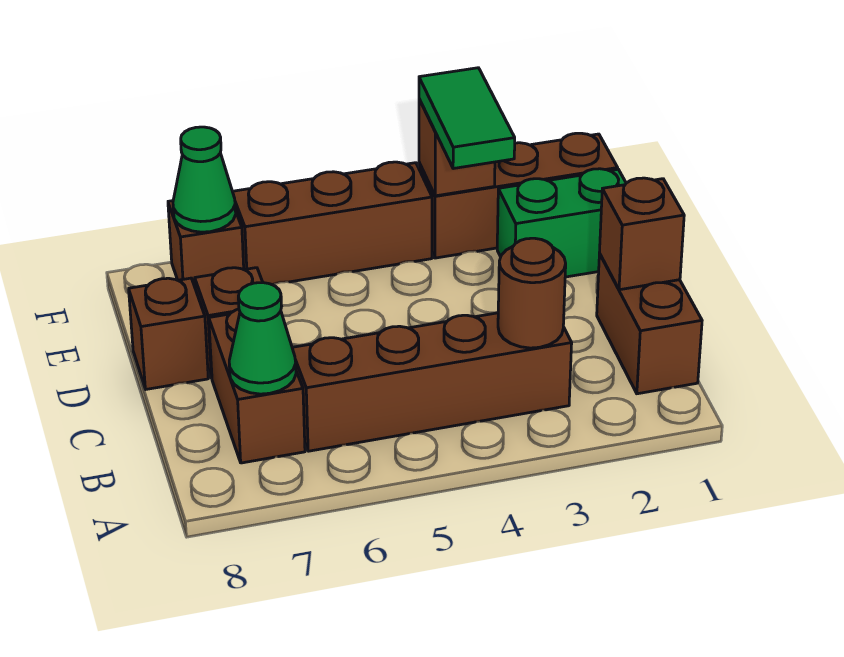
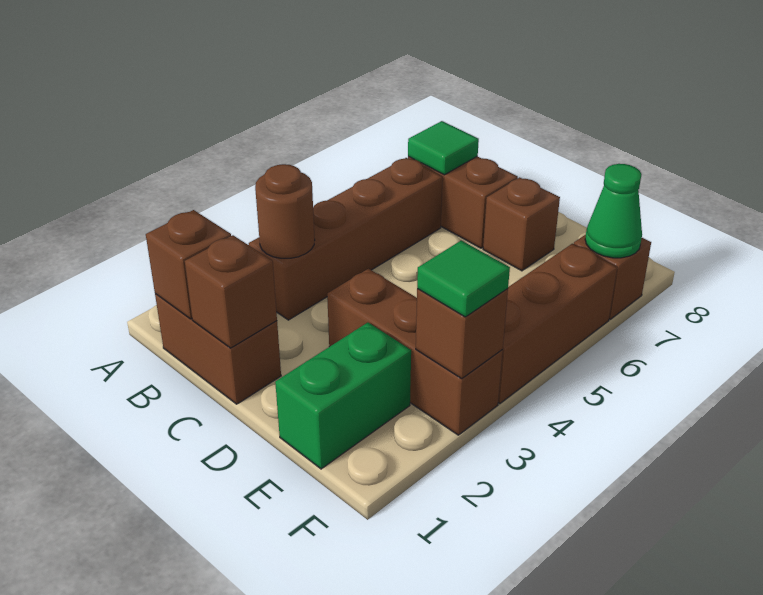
green 1x1 cone [229,283,296,394] -> green 1x1 tile [408,121,479,175]
brown 1x1 brick [129,278,208,389] -> brown 1x1 brick moved to [146,210,231,319]
green 1x2 tile [419,68,515,169] -> green 1x1 tile [417,241,510,317]
brown 1x3 brick [419,133,618,258] -> brown 1x3 brick turned to [327,269,503,435]

